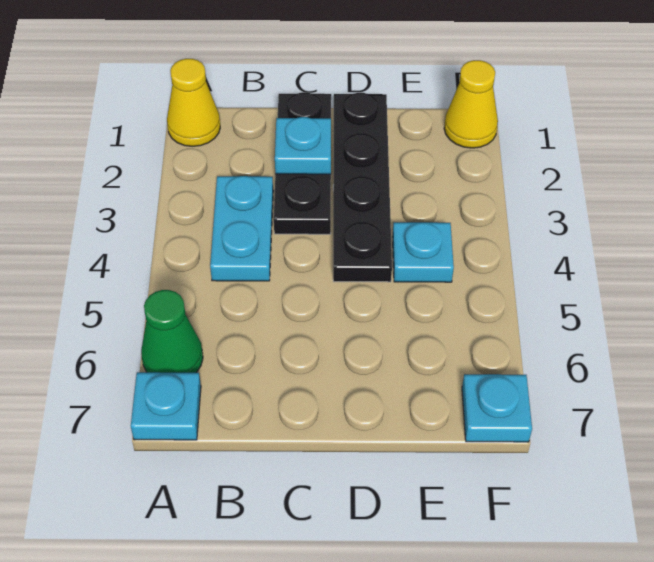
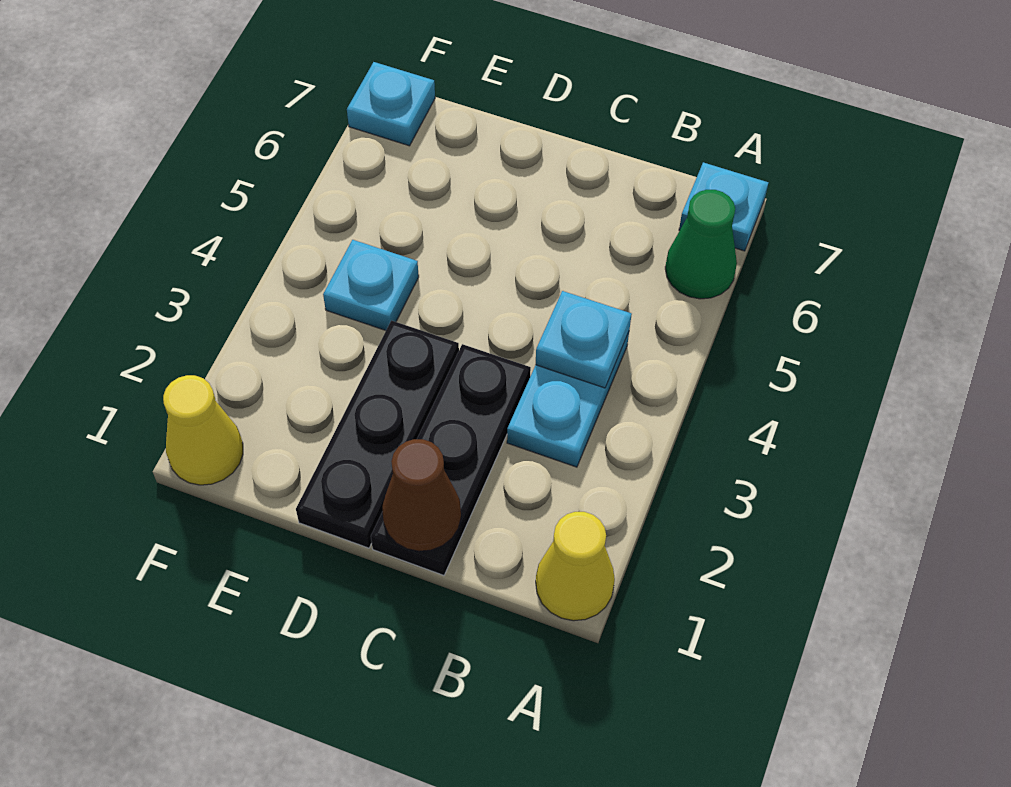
none -> brown 1x1 cone [382,439,461,551]
cyan 1x1 plate [275,117,331,174] -> cyan 1x1 plate moved to [536,291,632,388]
black 1x4 plate [333,93,392,282] -> black 1x3 plate [296,320,459,548]

